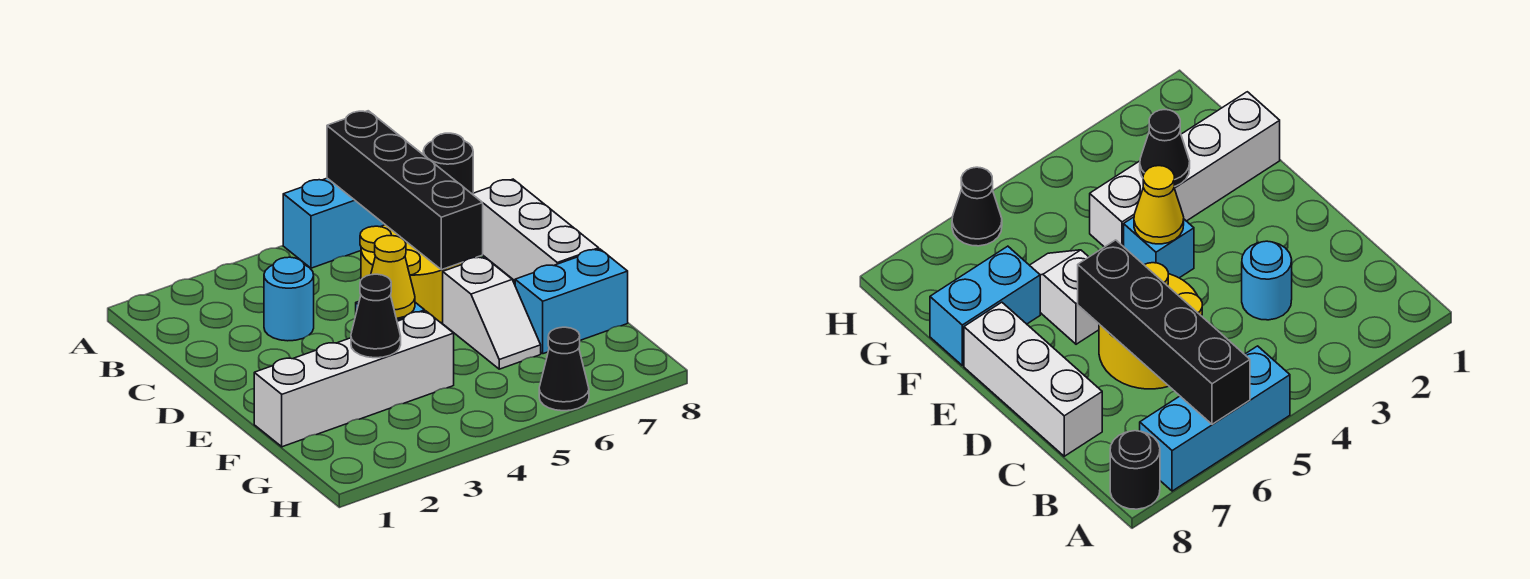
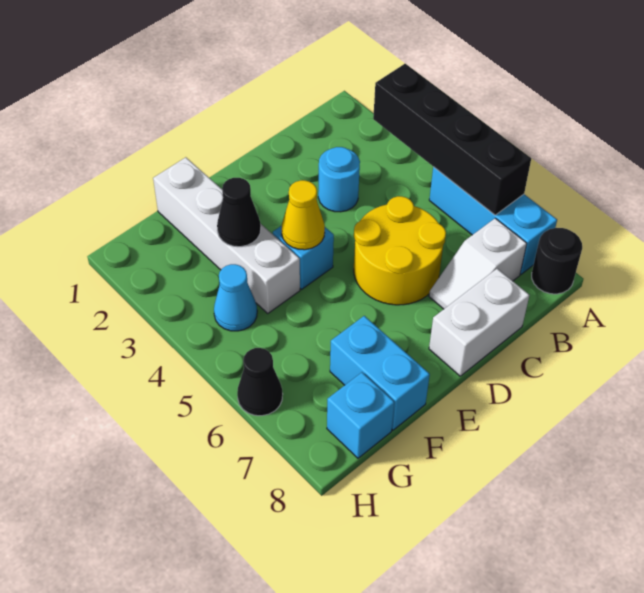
black 1x4 brick [327,111,483,270] -> black 1x4 brick turned to [373,64,531,215]
white 1x3 brick [473,179,599,281] -> white 1x2 brick [429,269,529,376]
white 1x2 slope [443,257,541,369] -> white 1x2 slope moved to [429,218,527,309]
none -> cyan 1x1 cone [214,264,257,331]
none -> cyan 1x1 brick [327,372,394,458]

